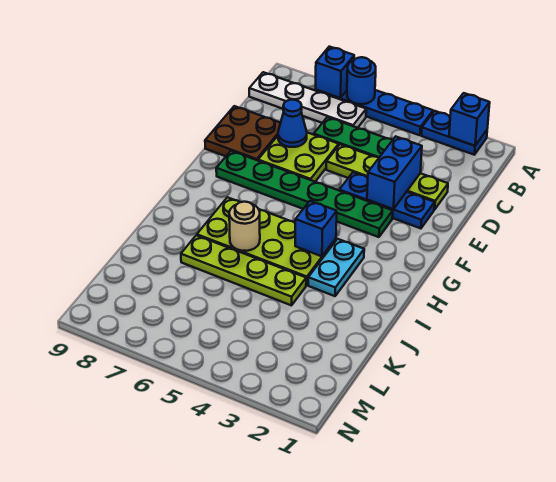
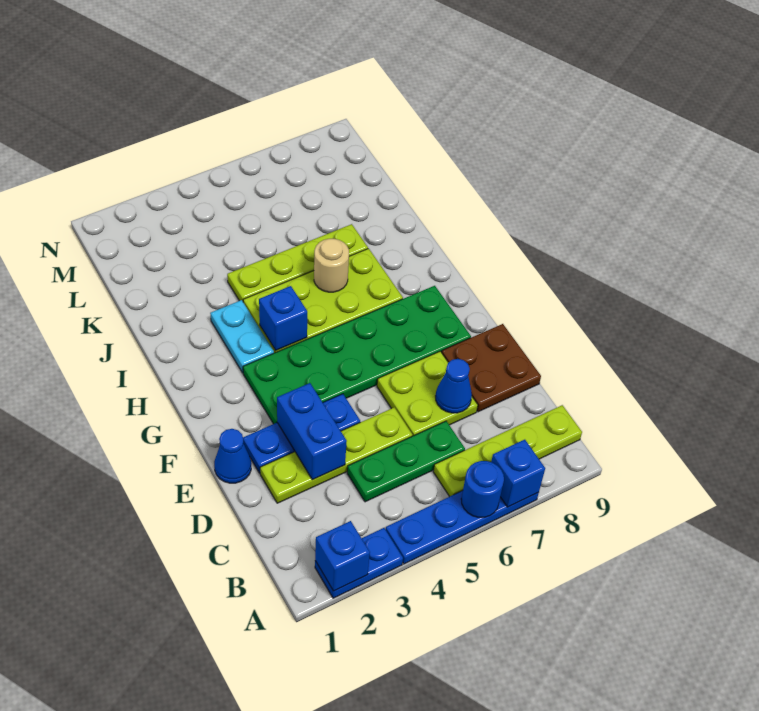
white 1x4 plate [249,72,366,128] -> lime 1x4 plate [433,405,582,497]
none -> blue 1x1 cone [214,429,251,483]
green 1x6 plate [216,151,393,237] -> green 2x6 plate [243,286,471,424]

